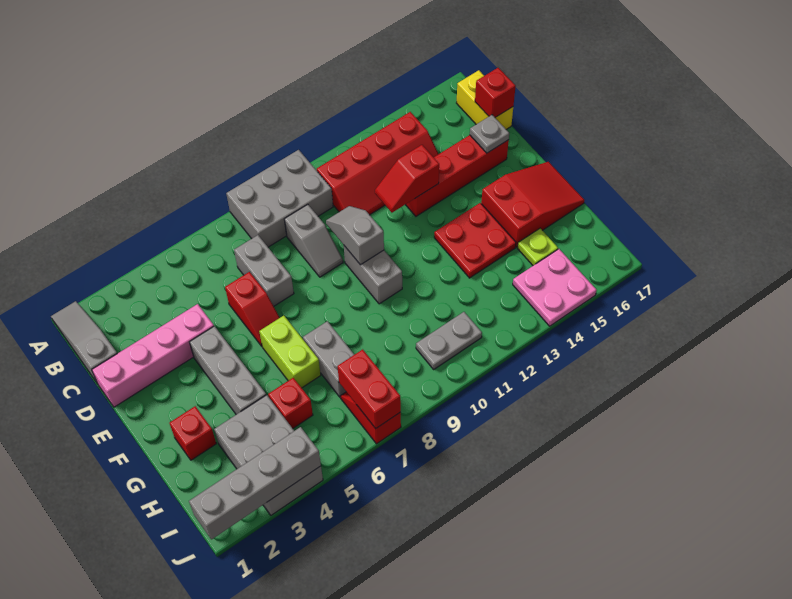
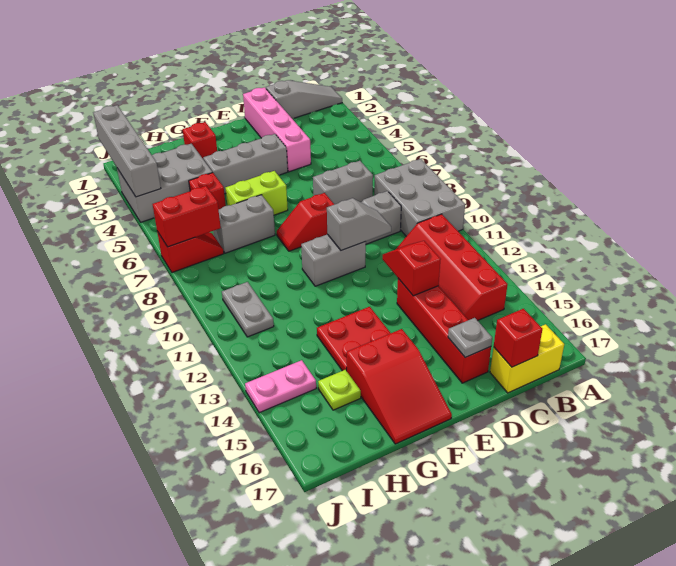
red 1x2 slope [225,272,280,346] -> red 1x2 slope moved to [277,193,334,251]
pink 2x2 plate [513,249,597,326] -> pink 1x2 plate [245,360,316,413]

